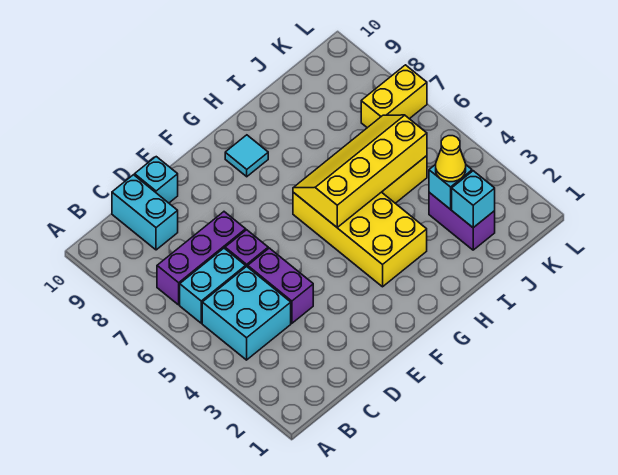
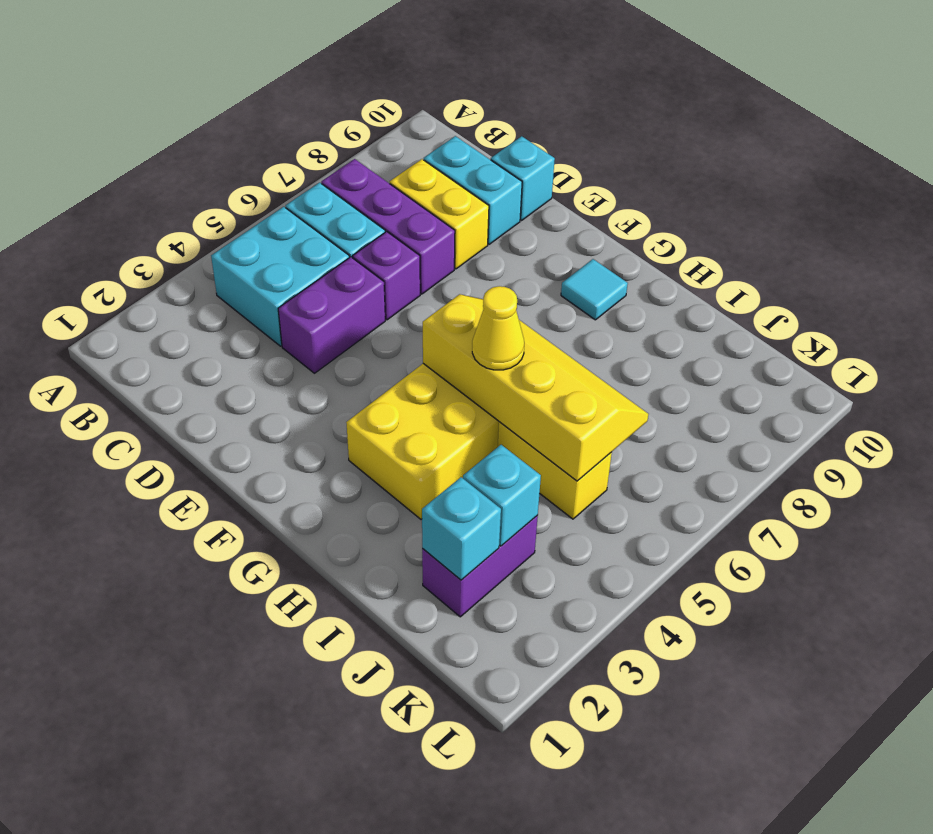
cyan 1x2 brick [112,175,178,250] -> cyan 1x2 brick turned to [424,136,522,244]
yellow 1x1 cone [436,136,466,182] -> yellow 1x1 cone moved to [472,286,524,370]
yellow 1x2 brick [361,65,427,128] -> yellow 1x2 brick moved to [390,159,489,269]

